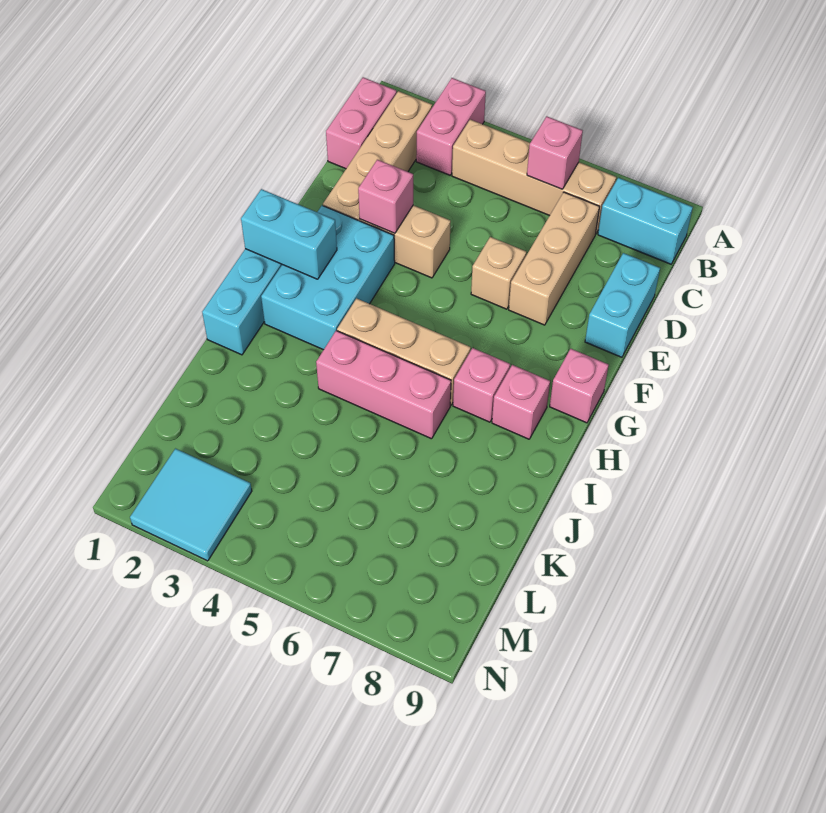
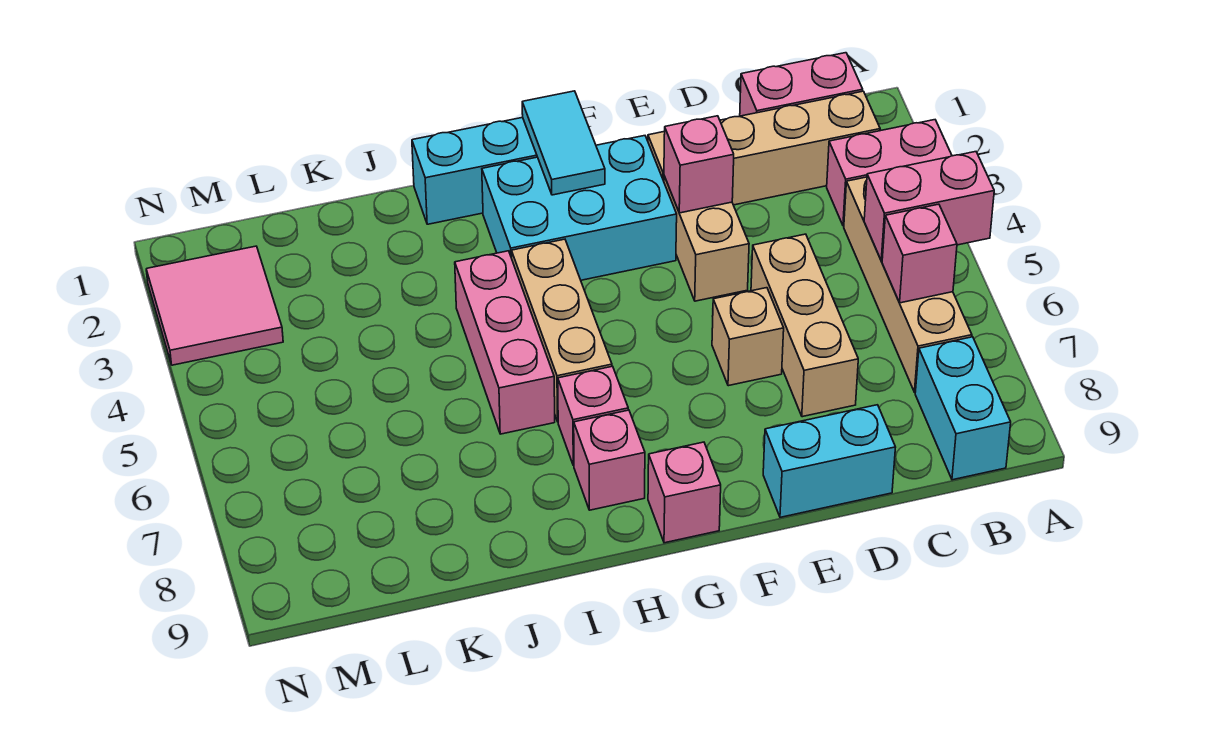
none -> pink 1x2 brick [864,152,994,261]
tan 1x3 brick [509,192,600,325] -> tan 1x3 brick turned to [751,234,858,417]
cyan 1x2 brick [241,189,337,279] -> cyan 1x2 tile [522,91,605,195]
cyan 2x2 tile [130,449,252,561] -> pink 2x2 tile [146,246,283,365]

